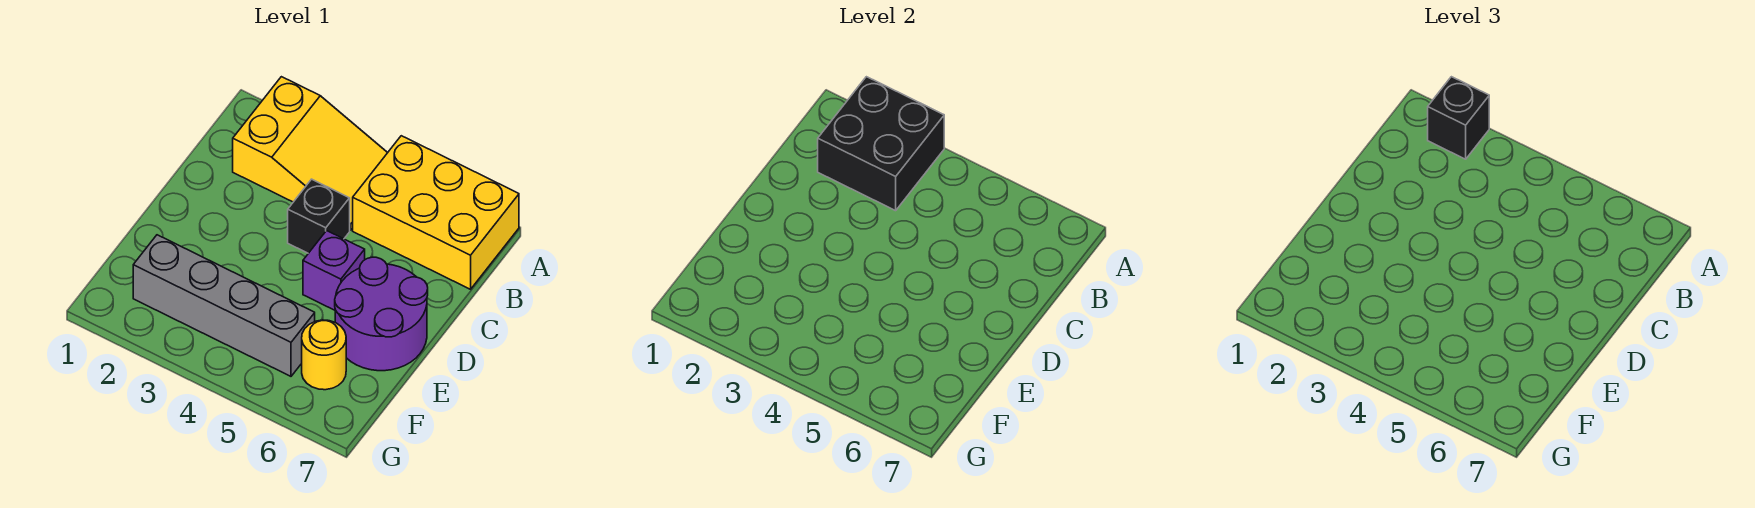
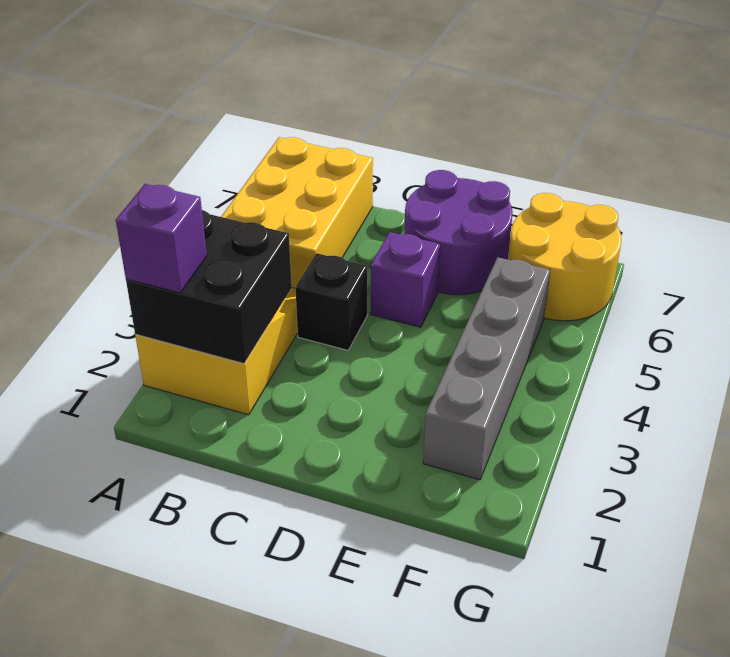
black 1x1 brick [1428,77,1489,159] -> purple 1x1 brick [116,184,207,293]
yellow 1x1 round brick [302,320,346,390] -> yellow 2x2 round brick [508,193,621,321]

